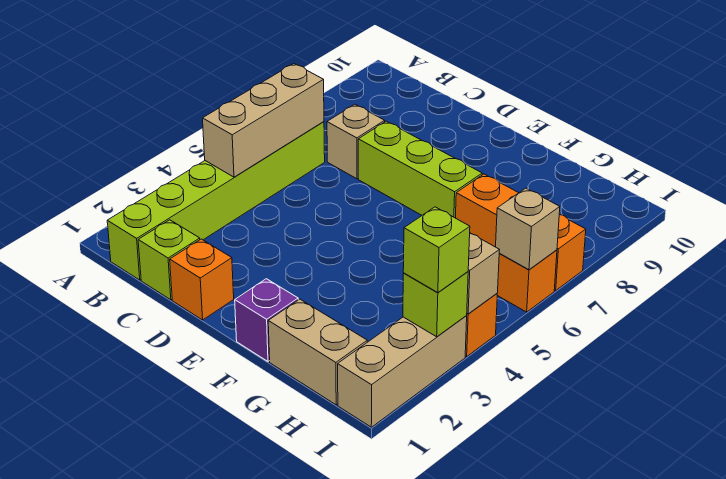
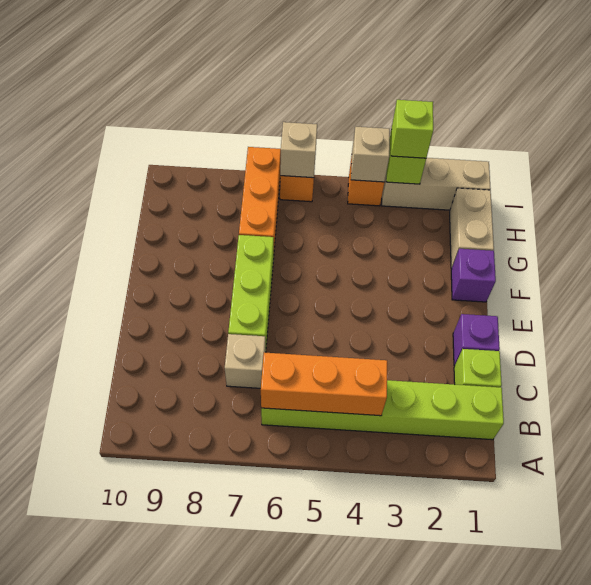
tan 1x3 brick [203,64,324,177] -> orange 1x3 brick [261,353,387,416]
orange 1x1 brick [170,239,234,320] -> purple 1x1 brick [453,314,500,366]

